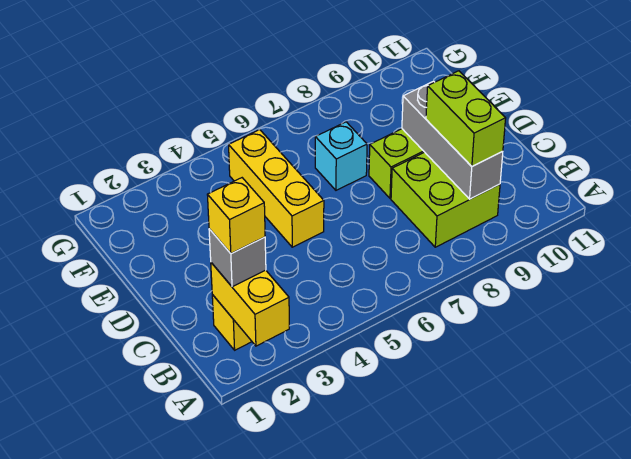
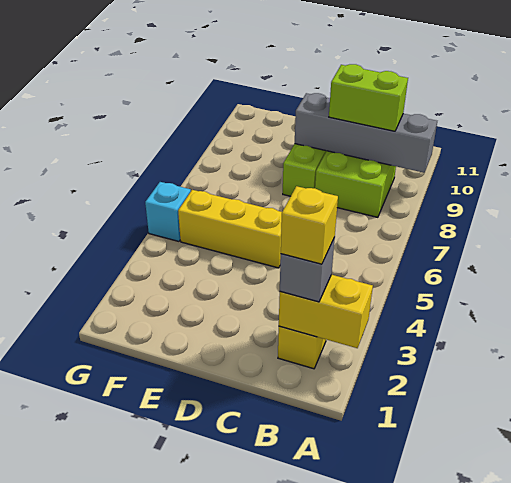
grey 1x3 brick [402,81,503,199] -> grey 1x4 brick [295,93,437,173]
cyan 1x1 brick [315,122,367,190] -> cyan 1x1 brick moved to [145,182,191,241]

